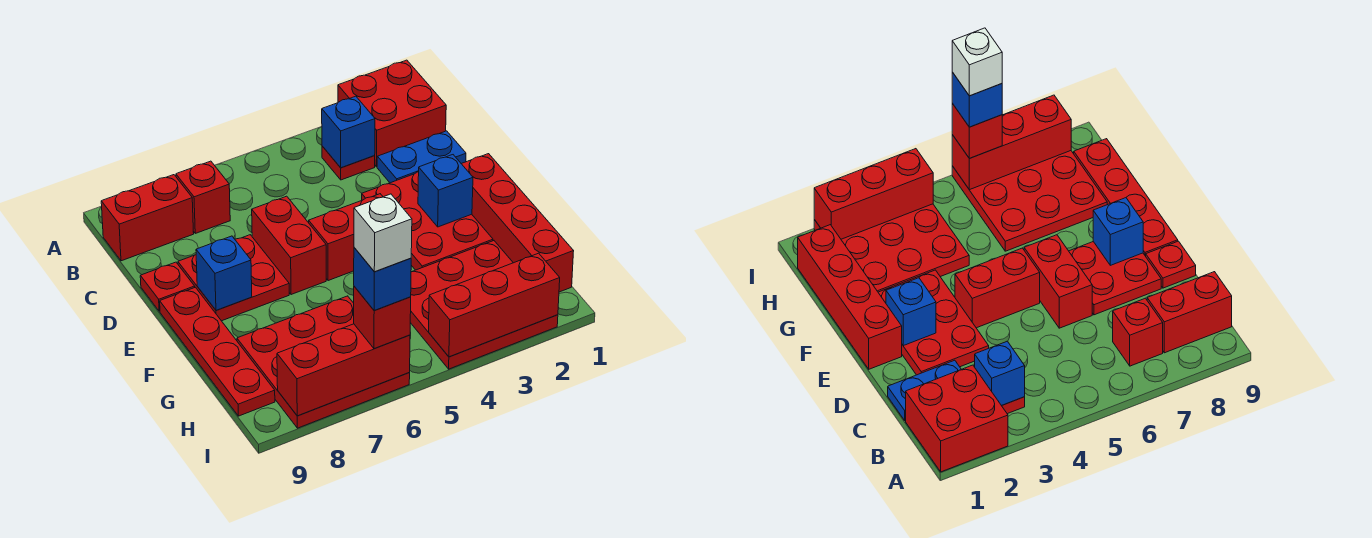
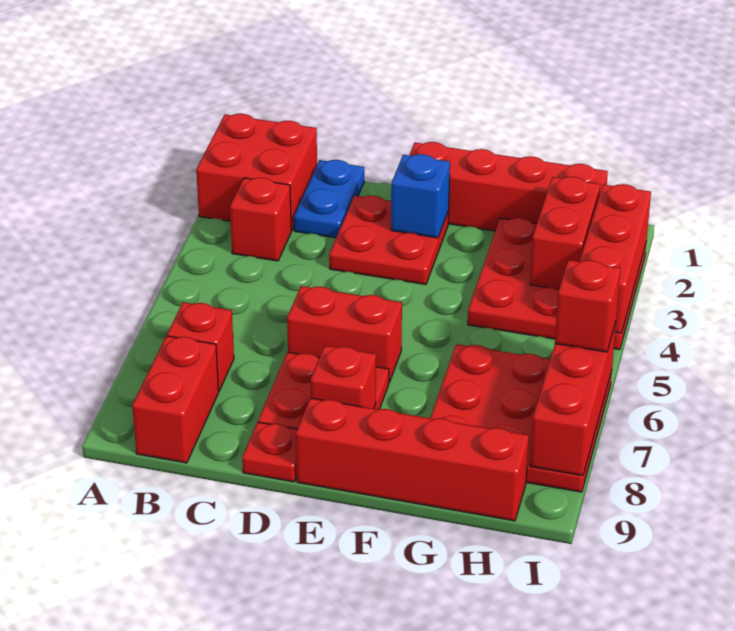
red 1x1 plate [322,146,375,180] -> red 1x1 brick [230,178,291,261]
blue 1x1 brick [322,96,375,168] -> none
red 2x3 plate [362,171,493,270] -> red 2x2 plate [329,196,449,285]
red 1x2 brick [309,194,383,281] -> red 1x2 brick moved to [530,177,600,289]
blue 1x1 brick [196,236,252,310] -> red 1x1 brick [310,346,376,409]
red 1x4 plate [160,287,275,416] -> red 1x4 brick [296,398,529,521]
blue 1x1 brick [354,248,411,311] -> none
white 1x1 brick [354,194,412,272] -> none

